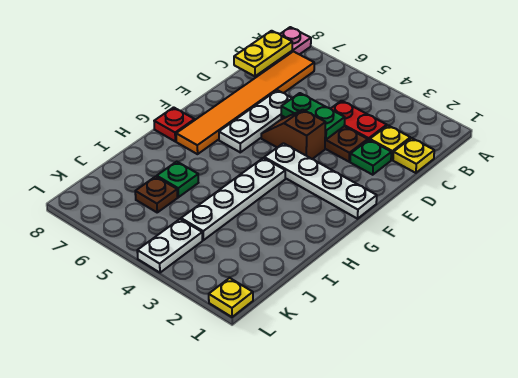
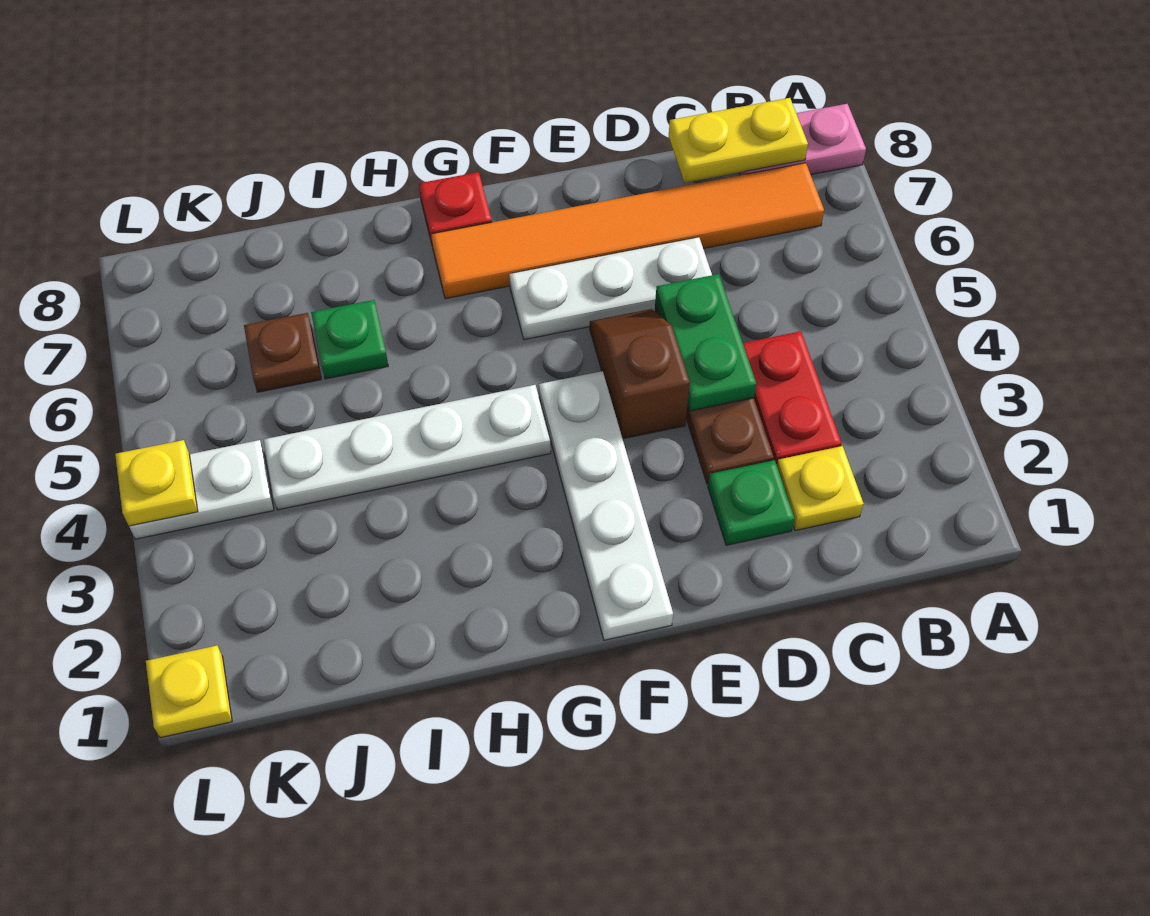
yellow 1x1 plate [393,138,434,173] -> yellow 1x1 plate moved to [115,440,198,526]

